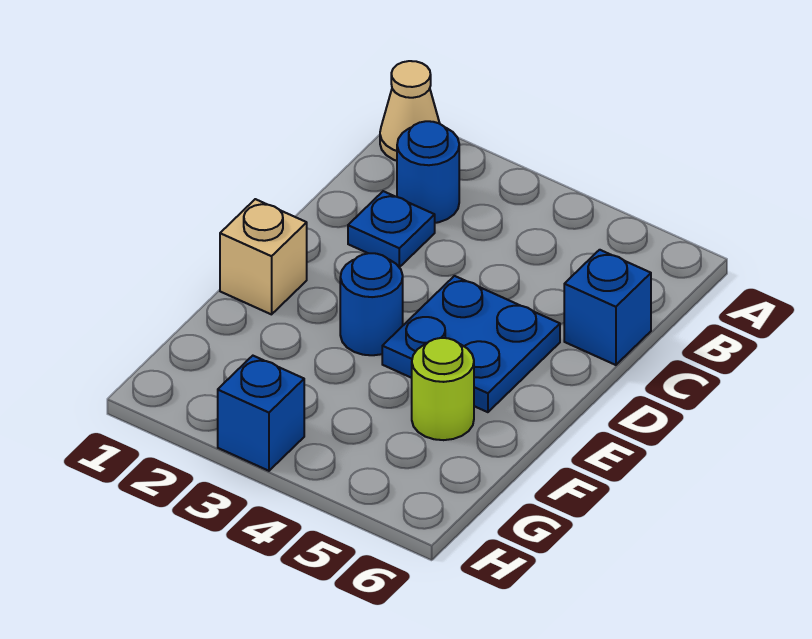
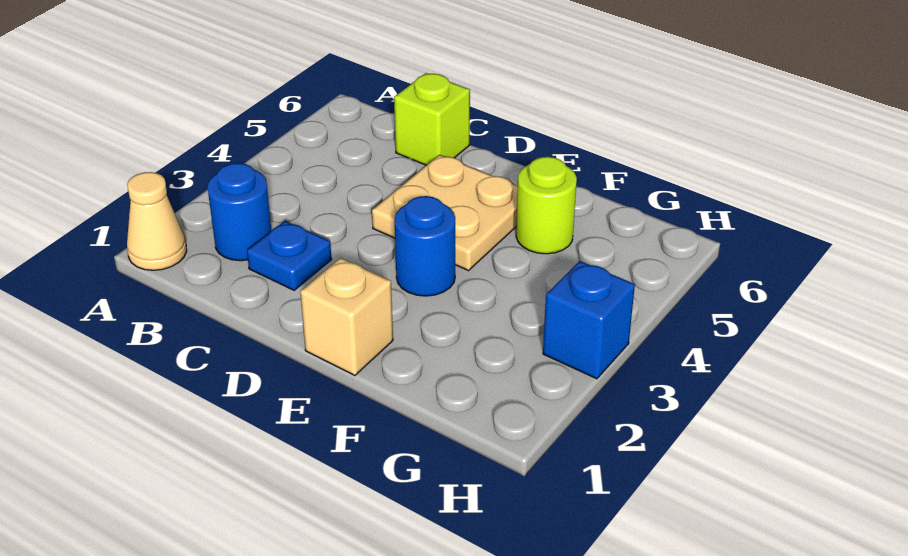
blue 1x1 brick [564,250,651,365] -> lime 1x1 brick [394,73,470,165]
blue 2x2 plate [382,276,560,412] -> tan 2x2 plate [372,155,518,271]

